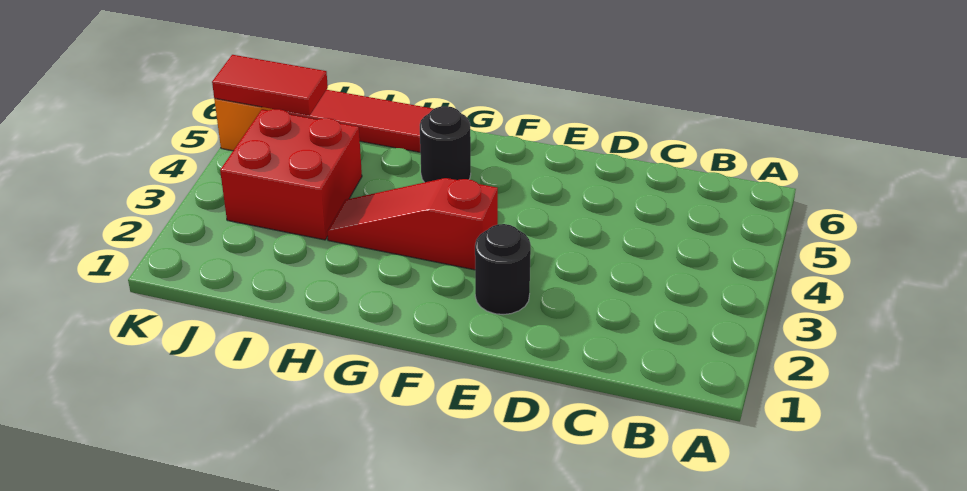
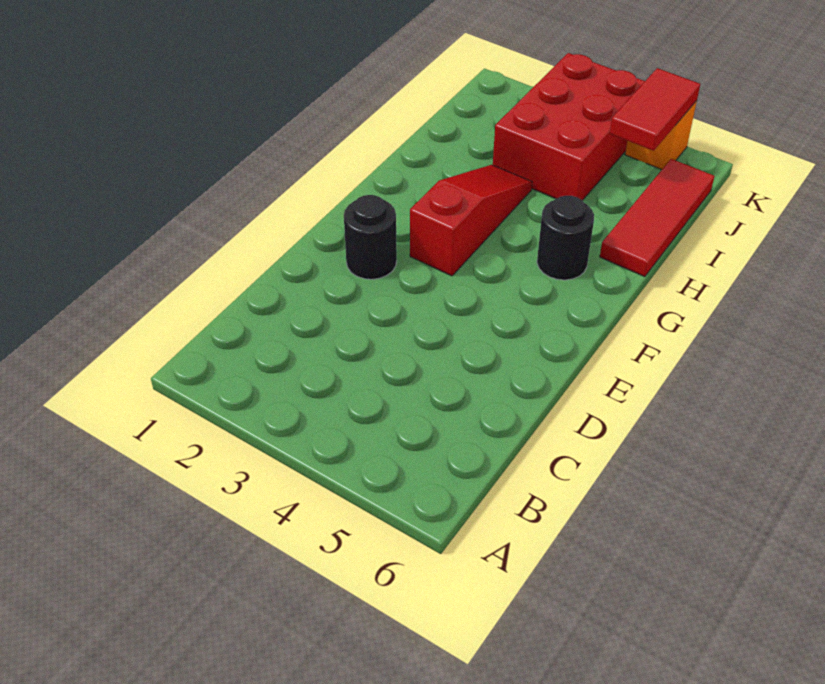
red 2x2 brick [220,109,362,240] -> red 2x3 brick [493,53,645,201]

